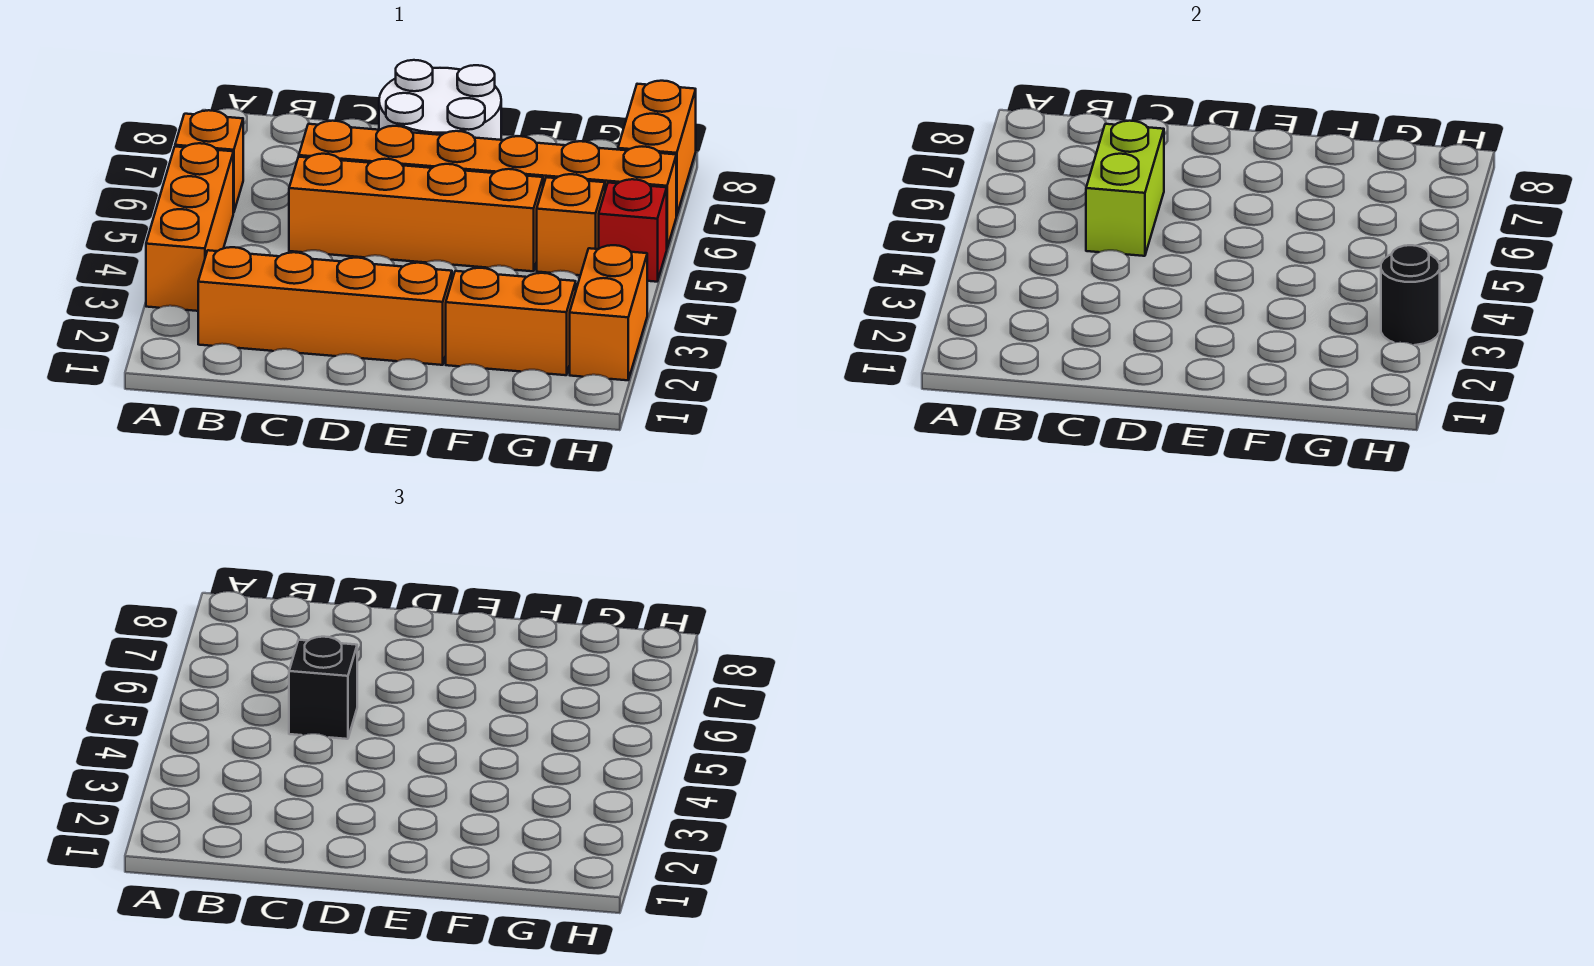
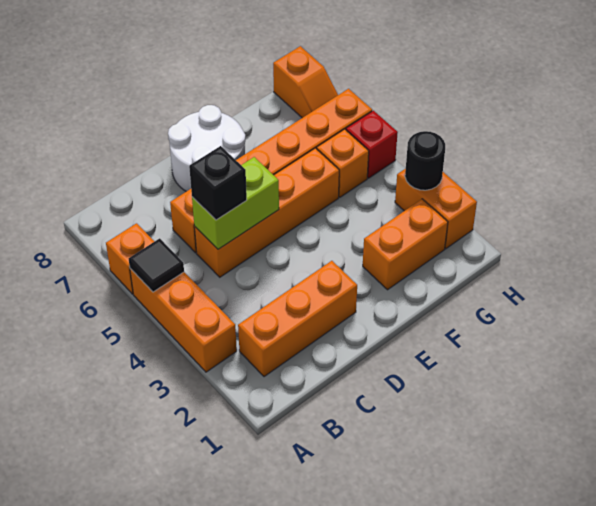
none -> black 1x1 tile [128,238,184,292]
orange 1x4 brick [198,247,452,365] -> orange 1x3 brick [238,261,357,377]
lime 1x2 brick [1086,121,1164,256] -> lime 1x2 brick turned to [192,157,279,249]
orange 1x2 brick [618,81,696,216] -> orange 1x2 slope [273,46,338,118]

